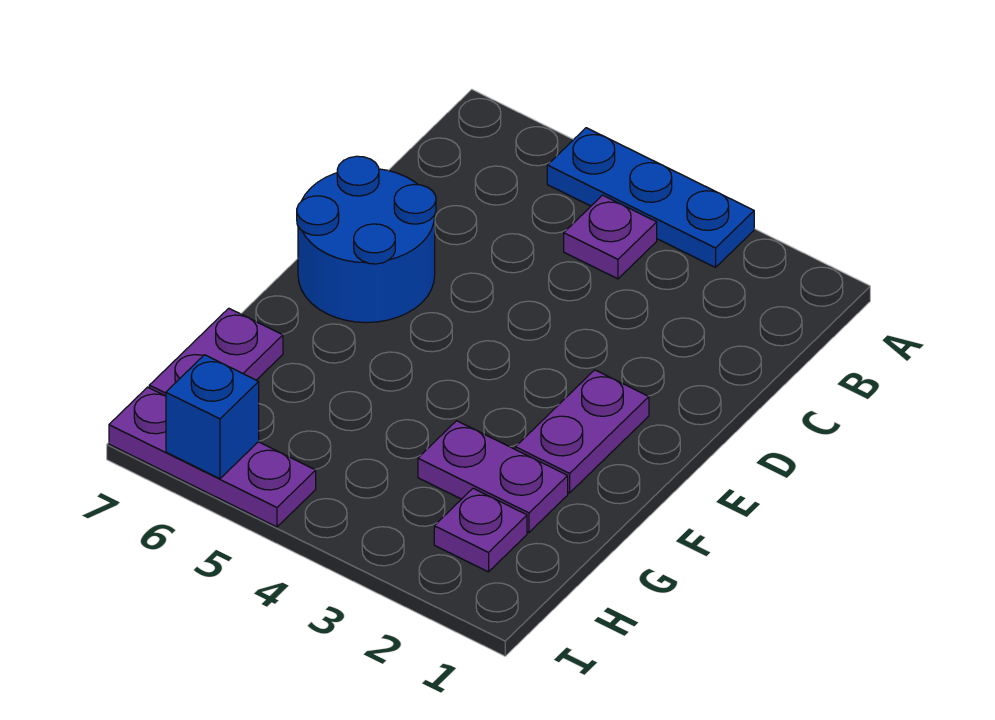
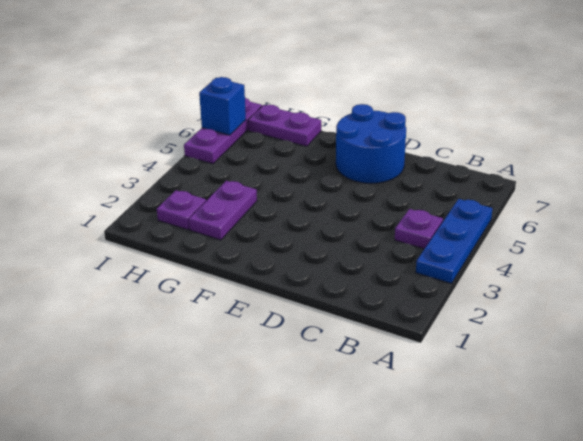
purple 1x2 plate [515,370,649,493] -> none

